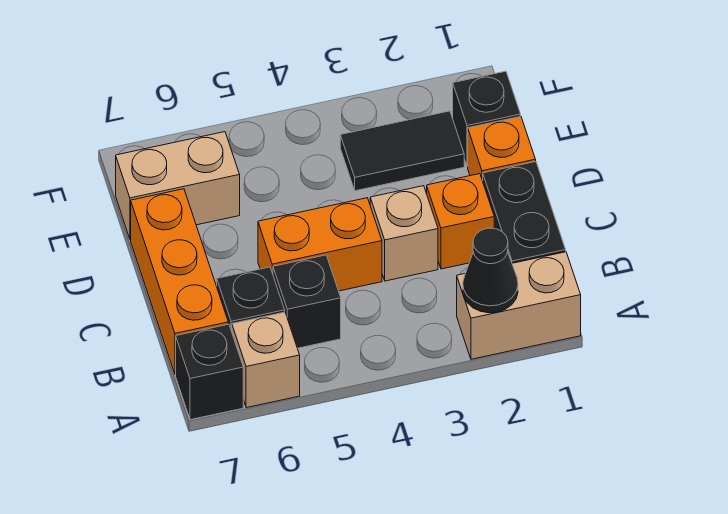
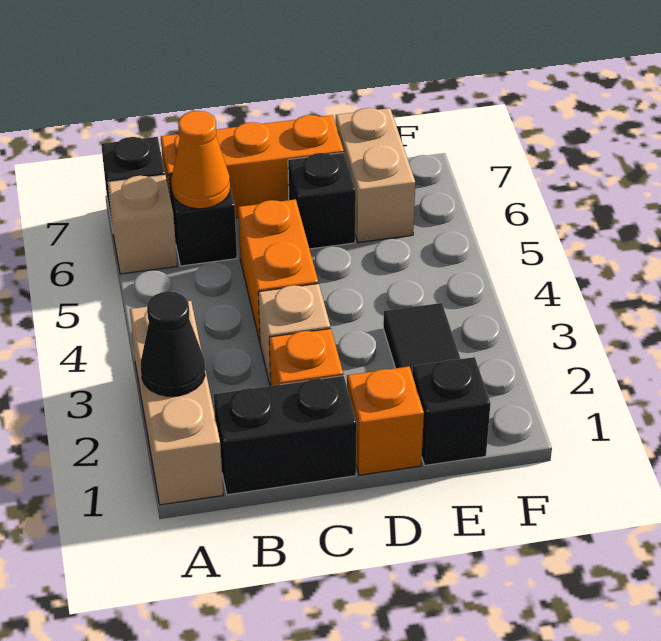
tan 1x2 brick [457,252,581,359] -> tan 1x3 brick [130,301,223,505]
black 1x1 brick [273,255,341,348] -> black 1x1 brick moved to [288,153,356,249]
none -> orange 1x1 cone [172,111,230,209]

